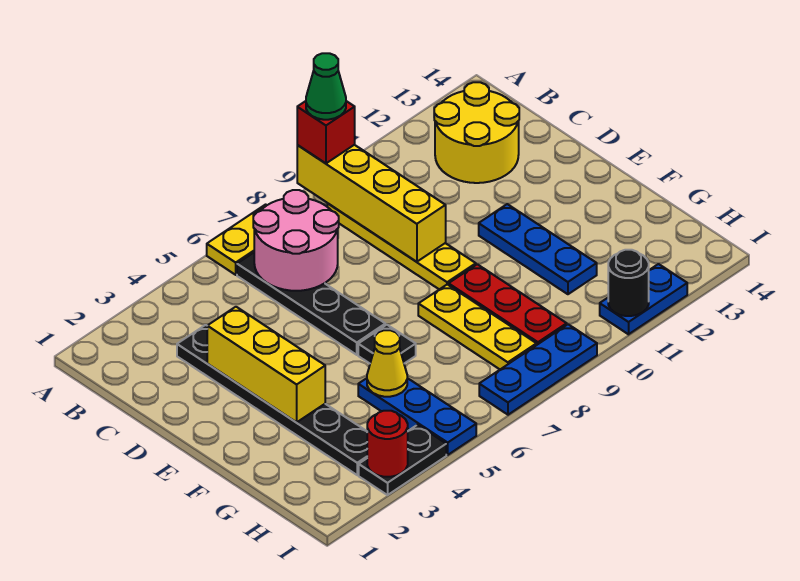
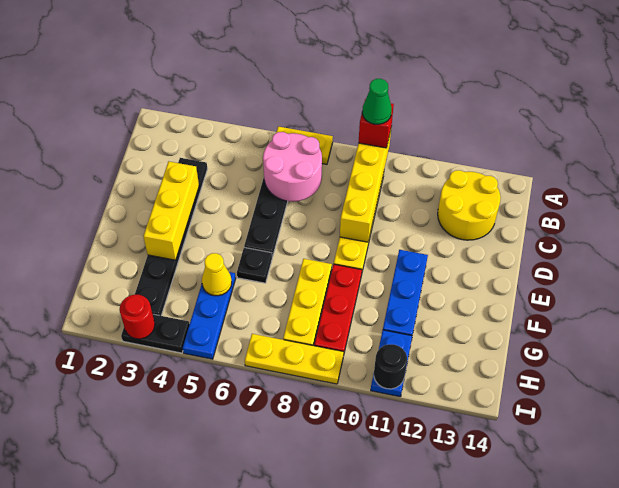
blue 1x3 plate [479,324,597,415] -> yellow 1x3 plate [245,334,344,384]
blue 1x2 plate [600,264,687,334] -> blue 1x2 plate turned to [371,330,412,397]

